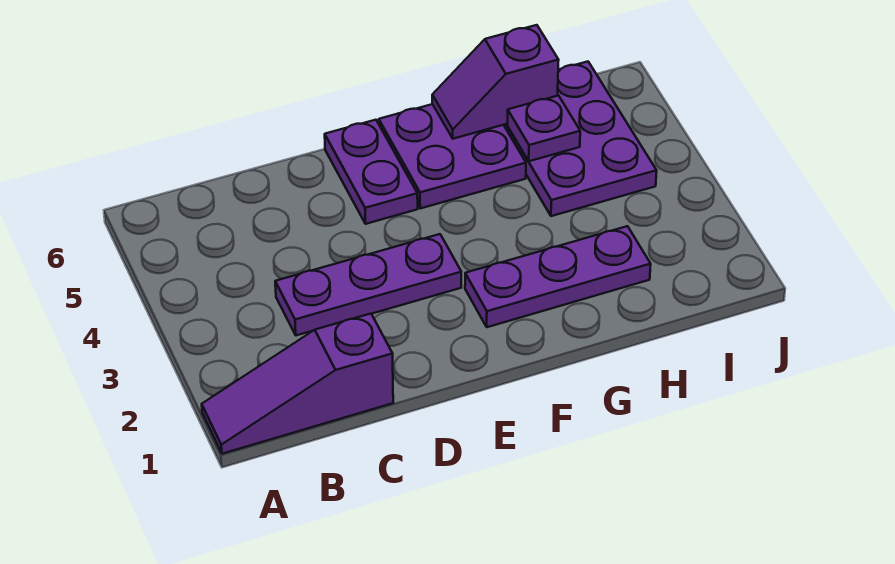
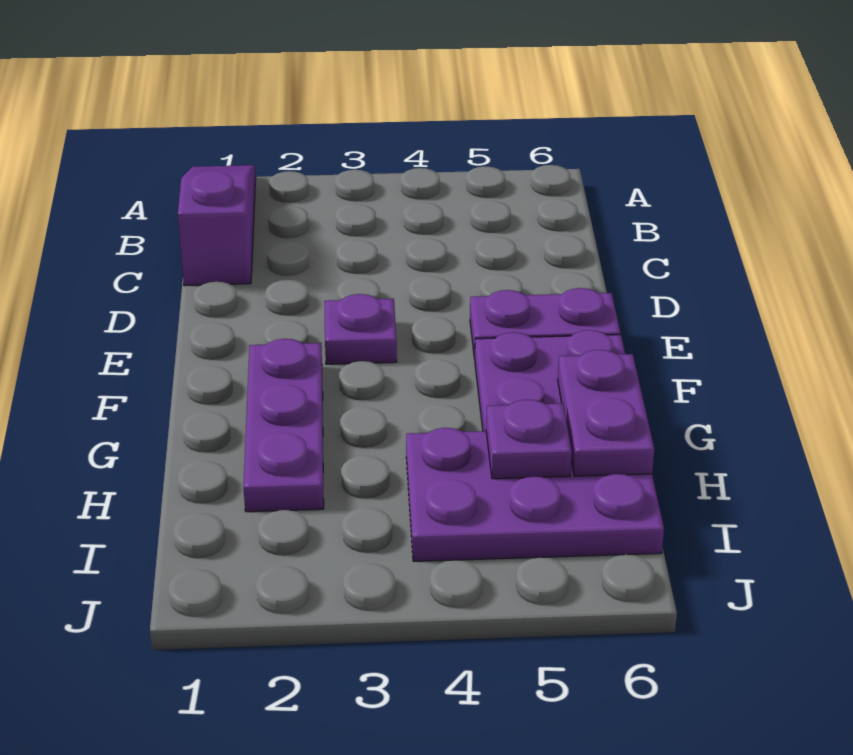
purple 1x3 plate [275,234,461,335] -> purple 1x1 plate [324,294,397,364]
purple 1x2 slope [432,25,559,139] -> purple 1x2 plate [558,350,654,476]

